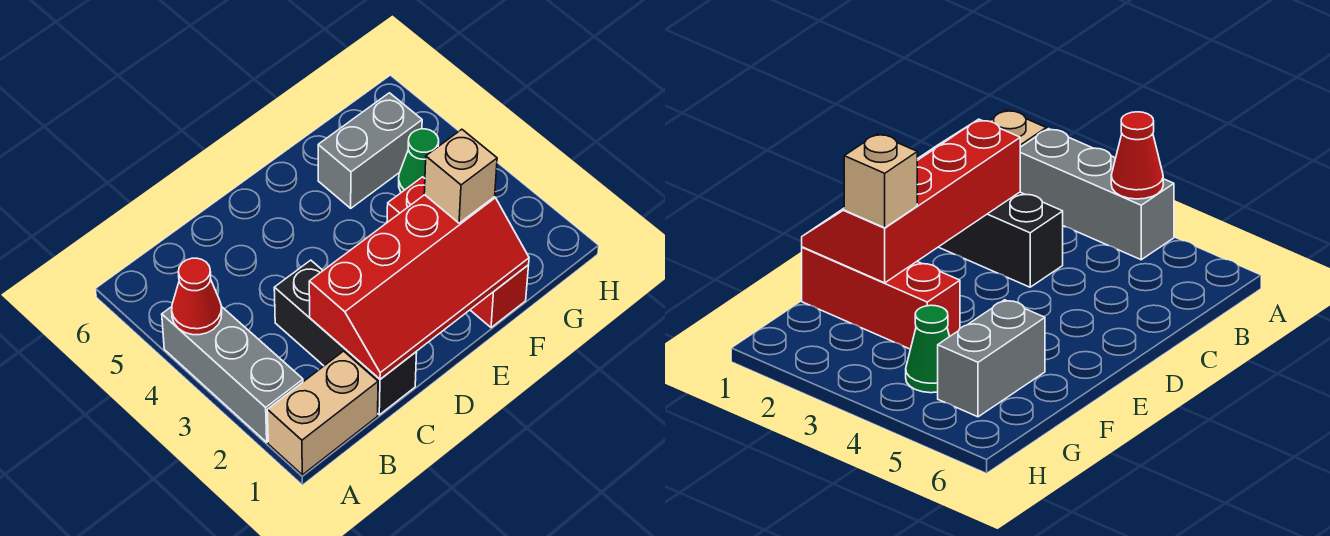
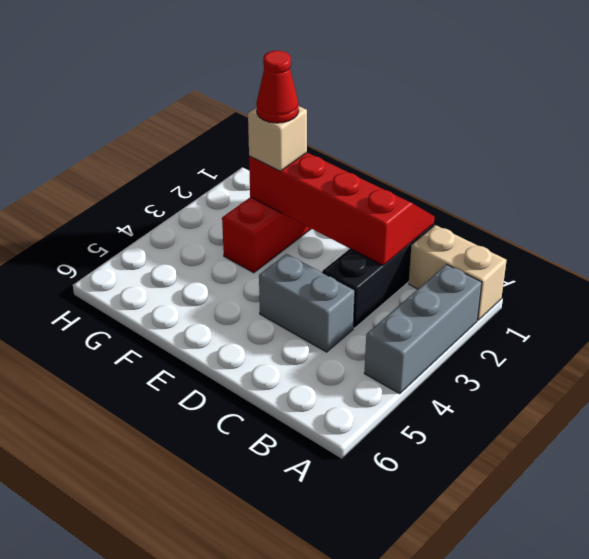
red 1x1 cone [172,258,222,335] -> red 1x1 cone moved to [256,51,299,123]
grey 1x2 brick [318,93,422,208] -> grey 1x2 brick moved to [259,254,355,352]
green 1x1 cone [399,129,439,192] -> none

